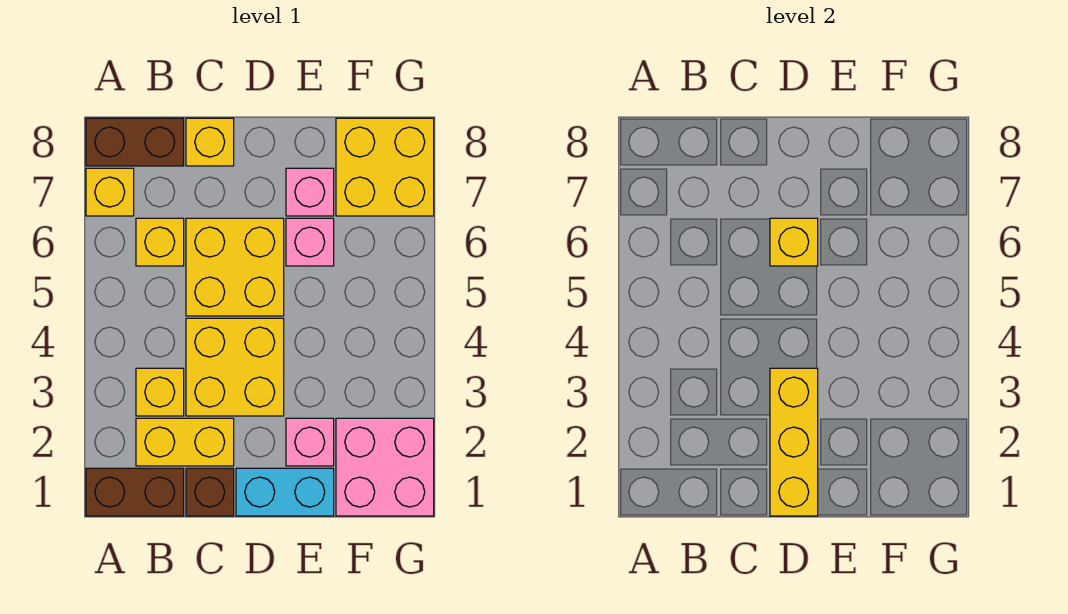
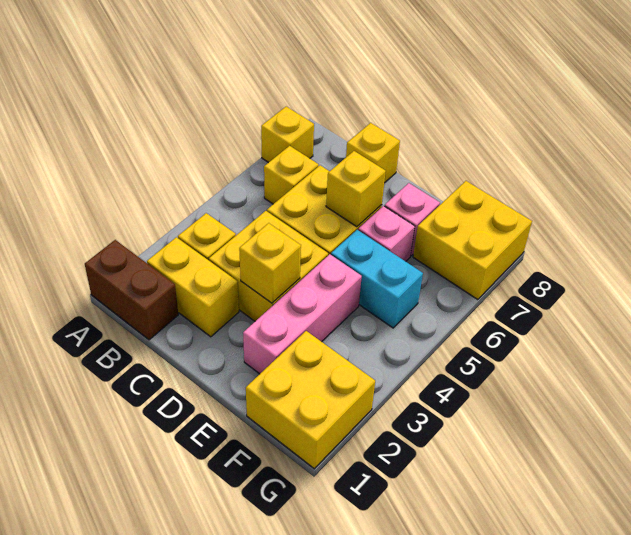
brown 1x2 brick [86,118,184,166] -> none
brown 1x1 brick [186,468,234,516] -> none
cyan 1x2 brick [236,468,334,516] -> cyan 1x2 brick moved to [331,230,423,328]
yellow 1x3 brick [770,368,818,516] -> yellow 1x1 brick [239,223,301,303]
pink 1x1 brick [286,418,334,466] -> pink 1x3 brick [243,254,362,374]
pink 2x2 brick [336,418,434,516] -> yellow 2x2 brick [246,331,375,469]

